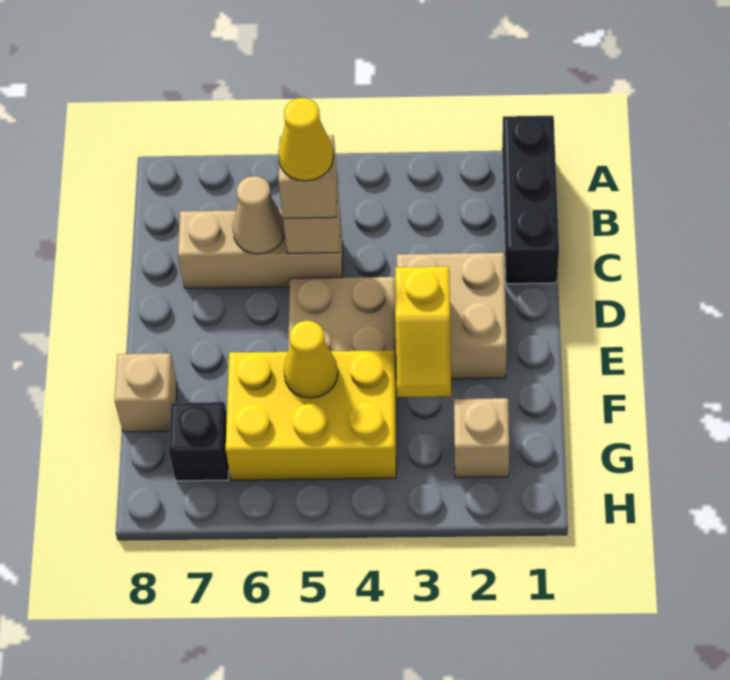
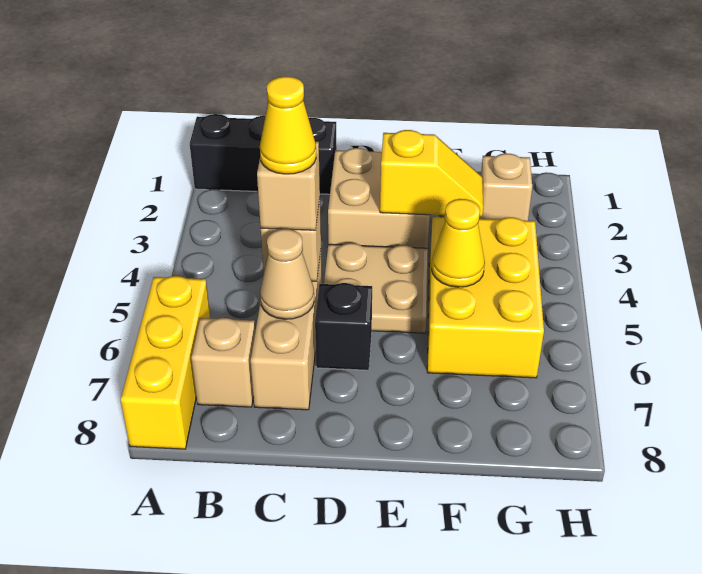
none -> yellow 1x3 brick [121,276,210,449]
tan 1x1 brick [115,353,177,432] -> tan 1x1 brick moved to [191,318,255,407]
black 1x1 brick [169,402,229,481] -> black 1x1 brick moved to [315,283,372,370]

